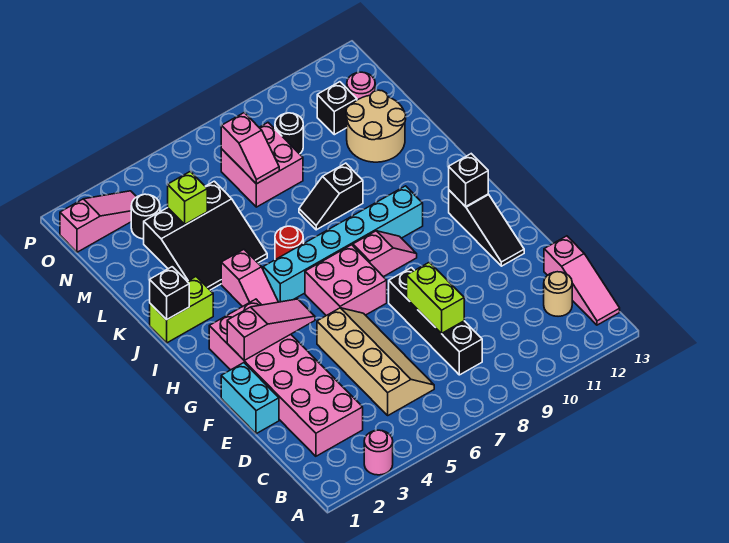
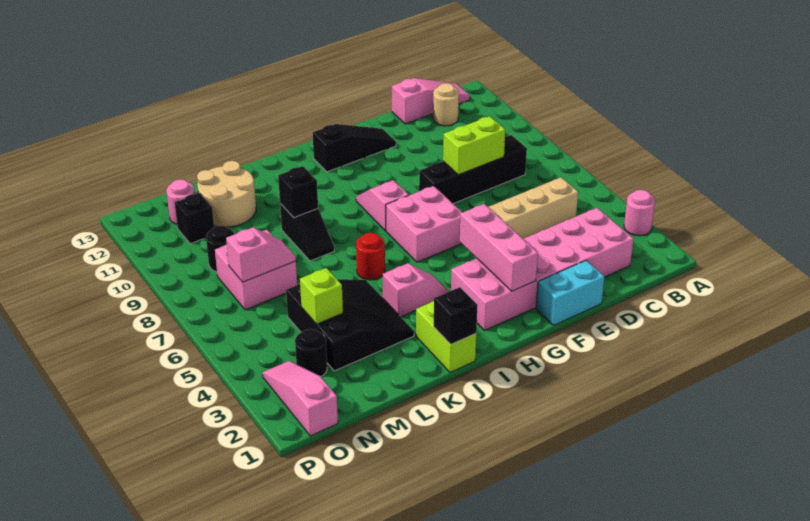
pink 1x3 slope [227,299,315,361] -> pink 1x3 brick [460,204,538,291]
black 1x1 brick [449,154,488,207] -> black 1x1 brick moved to [278,166,318,217]
cyan 1x6 brick [263,186,423,302] -> none

